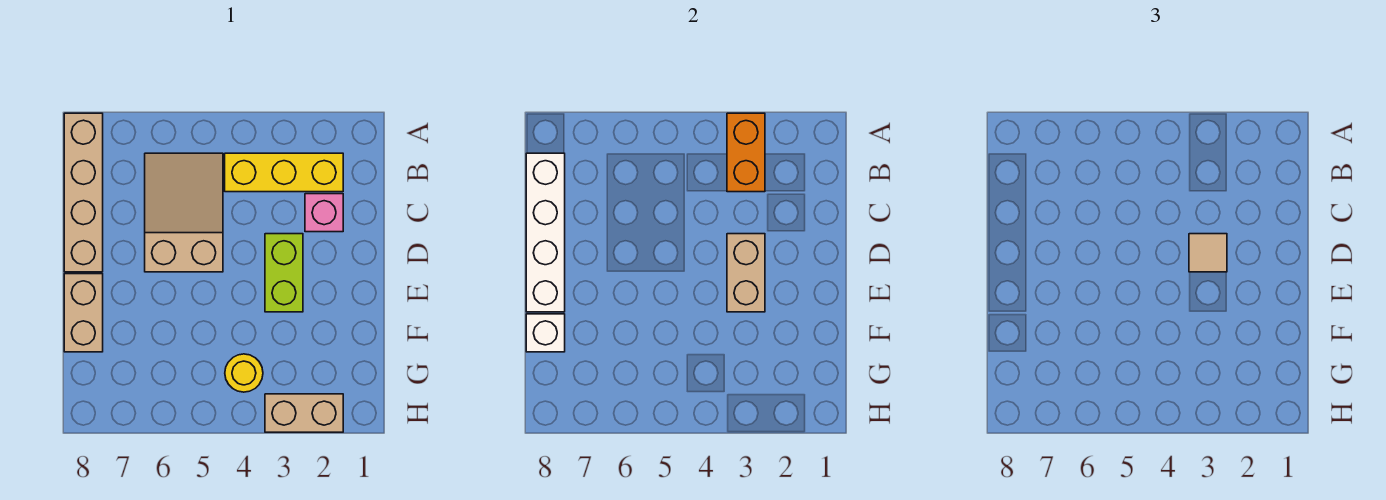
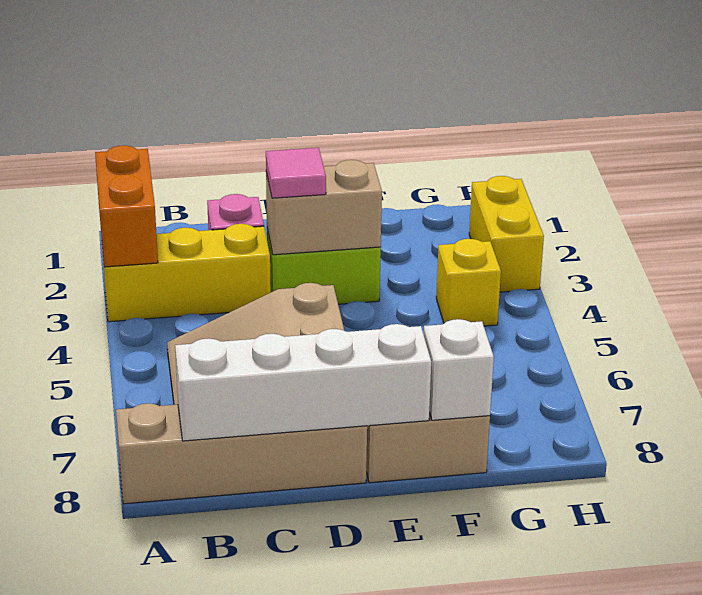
orange 1x2 brick [727,113,765,192] -> orange 1x2 brick turned to [95,145,158,267]
yellow 1x3 brick [225,153,343,192] -> yellow 1x3 brick turned to [102,224,271,322]
tan 1x1 tile [1189,234,1227,272] -> pink 1x1 tile [266,148,326,198]
yellow 1x1 round brick [225,354,263,392] -> yellow 1x1 brick [436,239,501,326]
tan 1x2 brick [265,394,343,432] -> yellow 1x2 brick [469,176,544,292]

